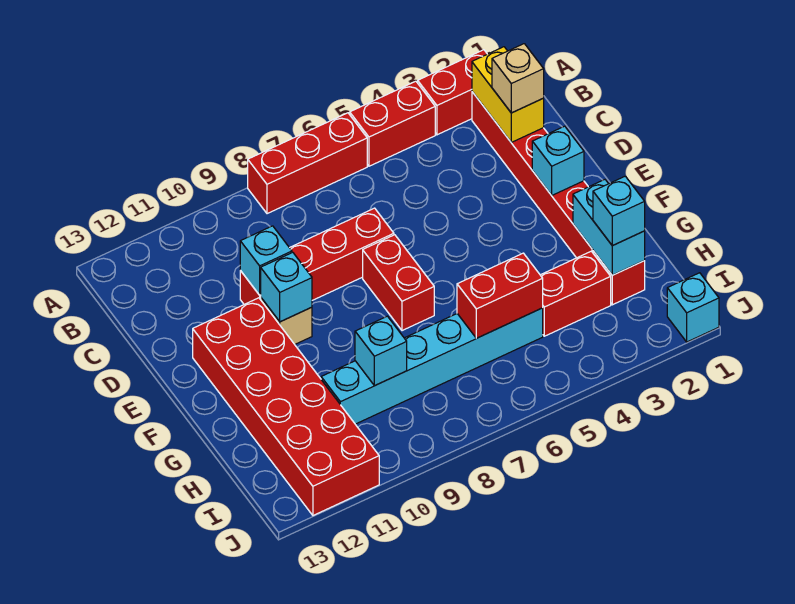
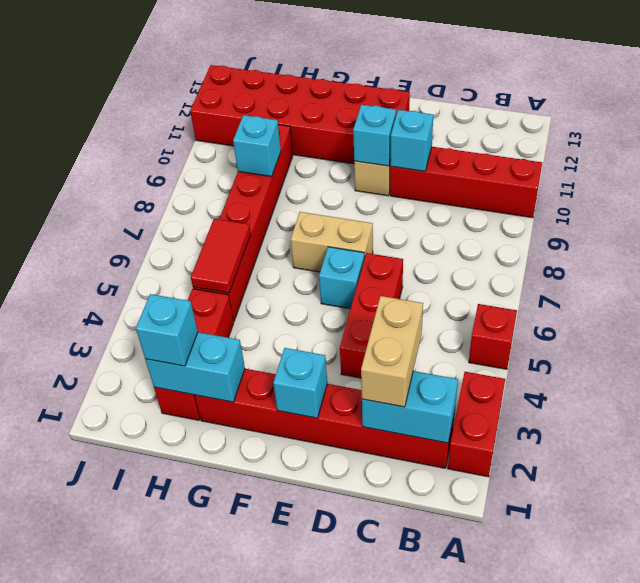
red 1x2 brick [350,81,435,166] -> red 1x1 brick [469,304,517,369]
red 1x3 brick [248,113,367,214] -> red 1x3 brick moved to [340,253,403,378]
yellow 1x2 brick [472,47,544,143] -> cyan 1x2 brick [362,371,458,443]
tan 1x1 brick [492,44,544,113] -> tan 1x2 brick [361,296,423,407]
red 1x4 brick [240,208,394,304] -> red 1x4 brick turned to [390,147,542,218]
red 1x2 brick [363,235,434,331] -> tan 1x2 brick [291,212,373,272]
cyan 1x6 brick [321,308,543,424] -> red 1x6 brick [193,125,293,321]
red 1x2 brick [457,253,543,338] -> red 1x2 tile [191,219,251,293]
cyan 1x1 brick [667,273,719,342] -> cyan 1x1 brick moved to [319,247,365,309]

